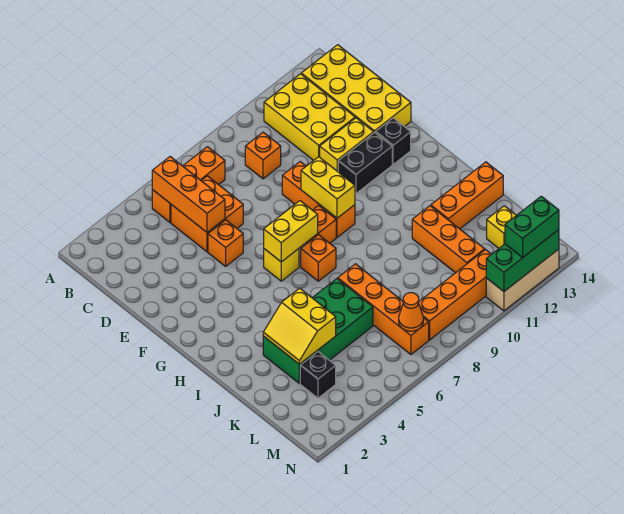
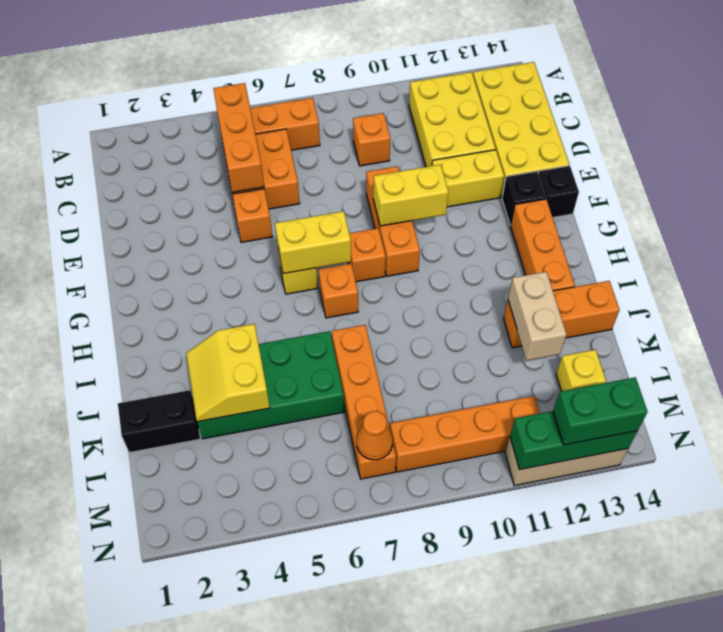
yellow 1x2 brick [301,157,355,218] -> yellow 1x2 brick turned to [373,164,449,226]
black 1x2 brick [338,132,392,194] -> black 1x2 brick moved to [118,390,200,453]
orange 1x3 brick [412,206,485,273] -> orange 1x3 brick moved to [511,199,575,291]
none -> tan 1x2 brick [508,272,567,360]
black 1x1 brick [300,352,336,398] -> black 1x1 brick moved to [538,166,579,217]

